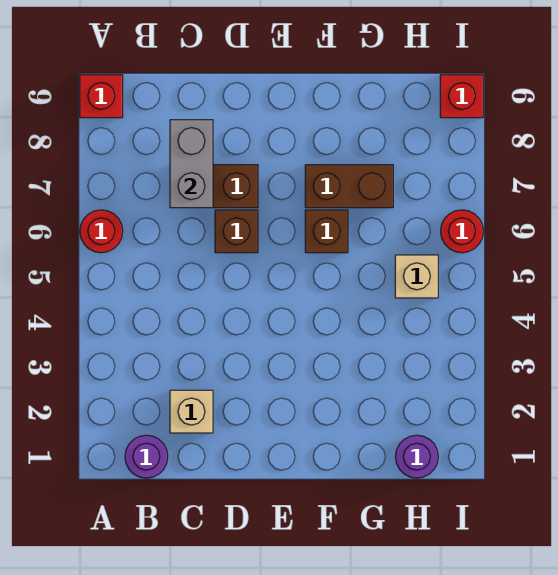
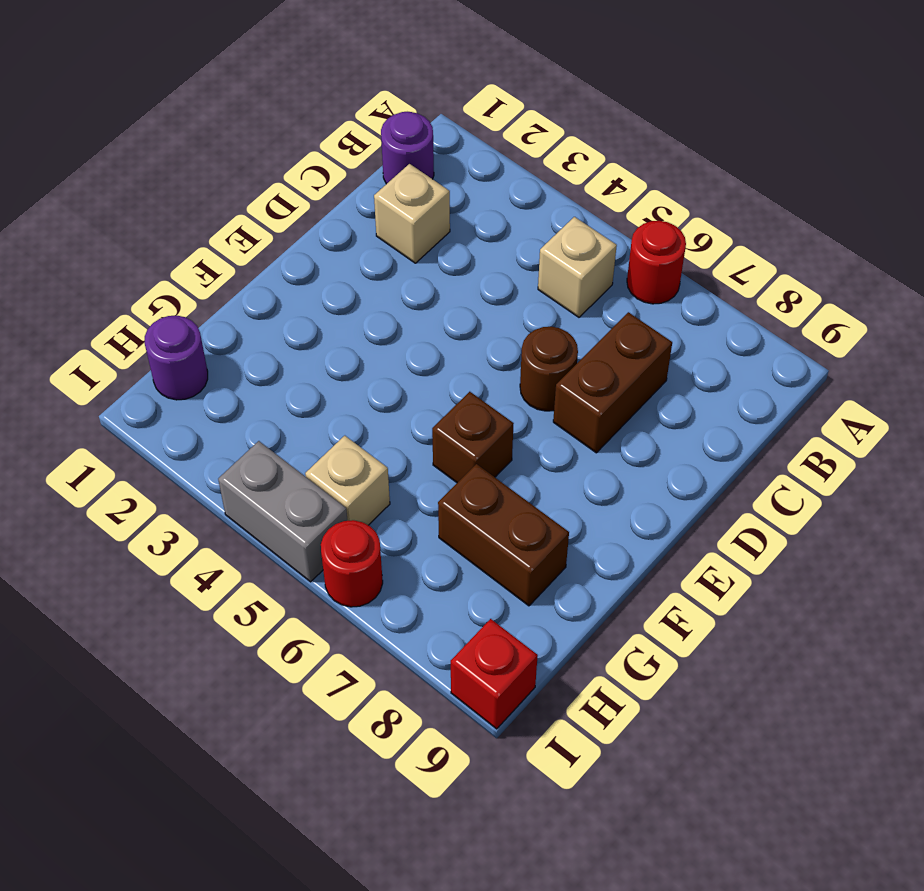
red 1x1 brick [80,75,123,118] -> none
none -> tan 1x1 brick [538,217,617,317]
grey 1x2 brick [170,120,213,208] -> grey 1x2 brick moved to [218,441,348,582]
brown 1x1 brick [215,210,258,253] -> brown 1x1 round brick [520,327,578,411]
brown 1x2 brick [305,165,393,208] -> brown 1x2 brick turned to [438,464,569,606]

